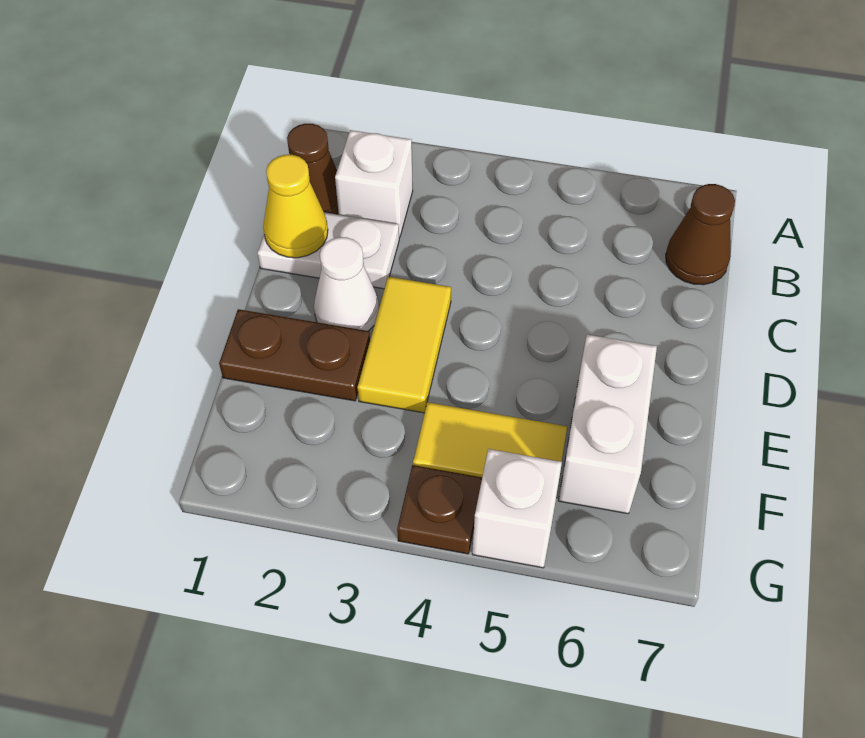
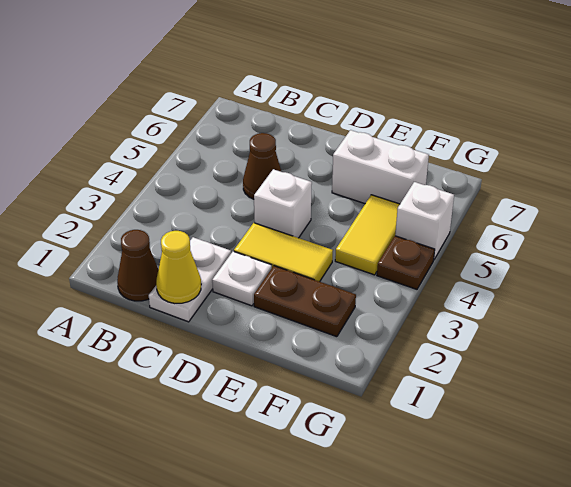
white 1x1 brick [335,130,413,238] -> white 1x1 brick moved to [254,169,312,238]
brown 1x1 cone [666,184,735,285] -> brown 1x1 cone moved to [243,133,281,199]
white 1x1 cone [314,237,379,331] -> white 1x1 plate [212,251,272,306]
brown 1x2 plate [219,309,370,401] -> brown 1x2 plate turned to [254,266,356,337]

